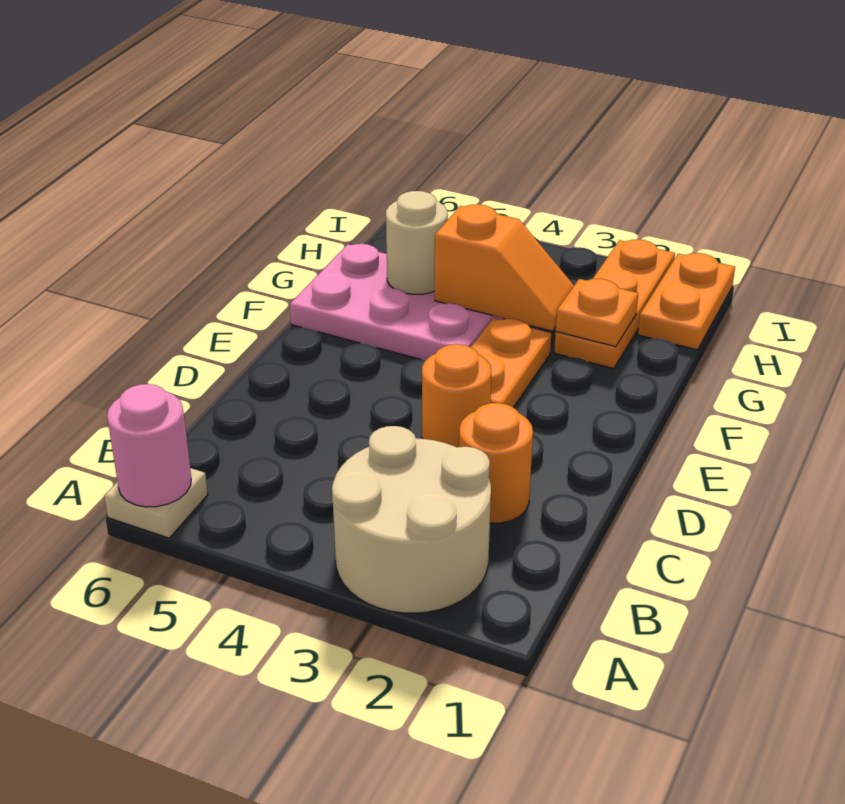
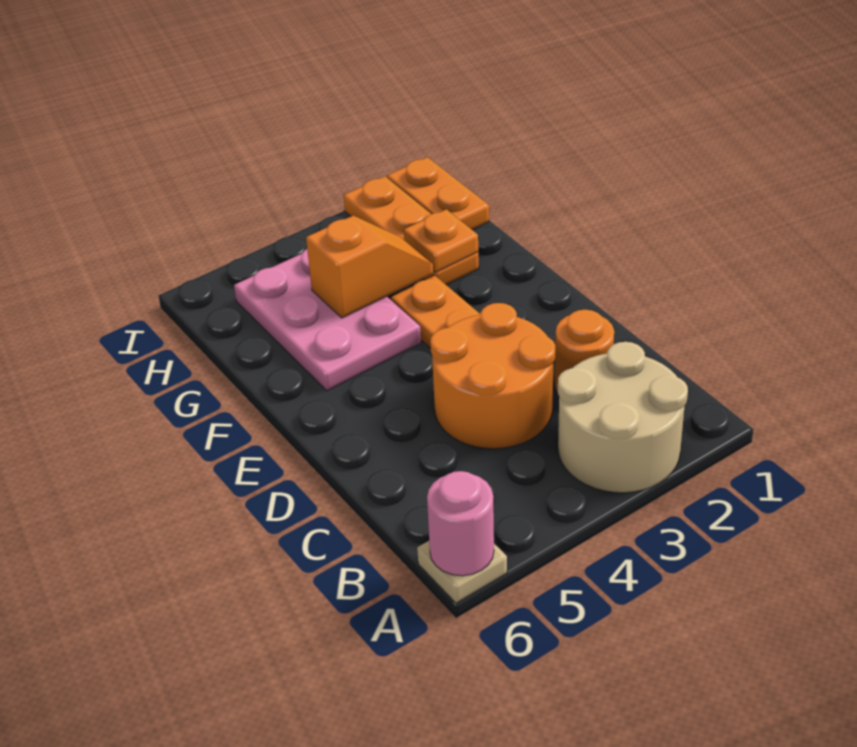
orange 1x1 round brick [422,344,491,447] -> orange 2x2 round brick [430,303,555,449]
pink 2x3 plate [290,244,504,360] -> pink 2x3 plate turned to [234,249,421,391]
tan 1x1 round brick [386,191,448,294] -> none

